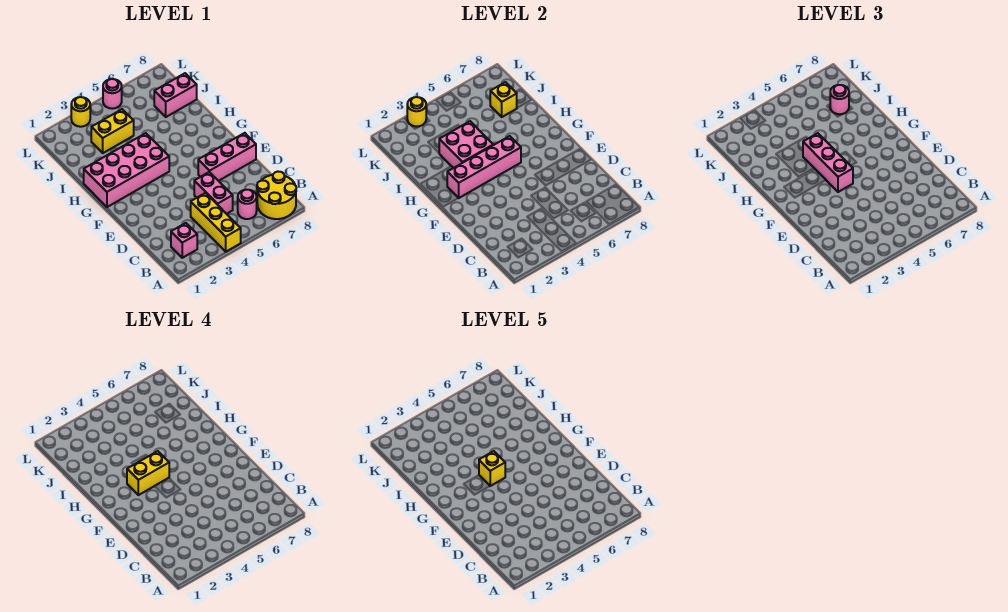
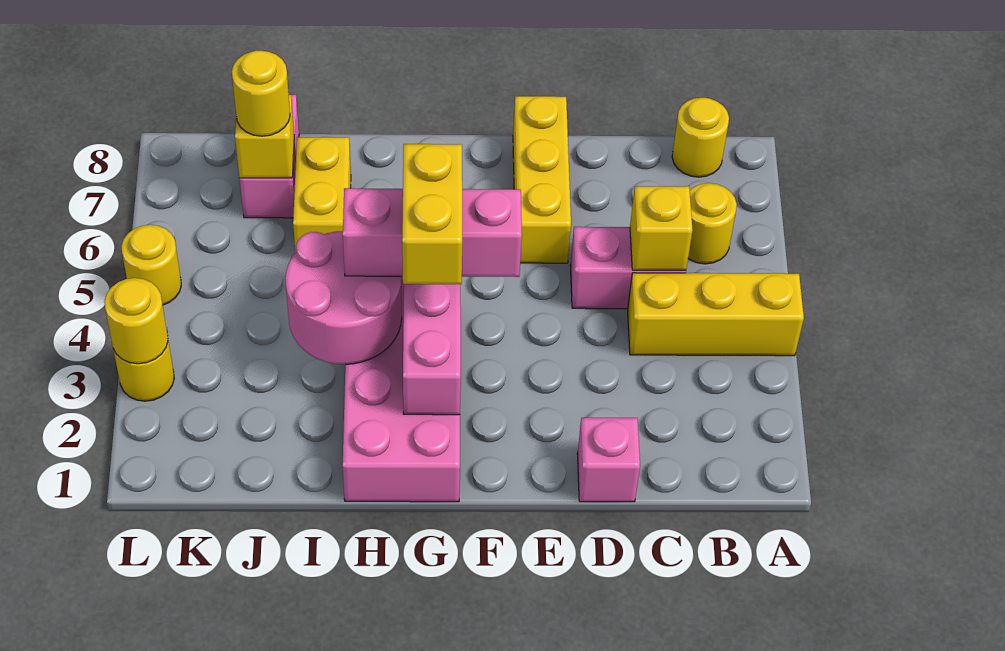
yellow 2x2 round brick [257,172,296,219] -> yellow 1x1 round brick [672,98,729,177]
pink 1x1 brick [171,223,197,258] -> pink 1x1 brick moved to [577,418,640,502]
pink 1x1 round brick [238,190,257,219] -> yellow 1x1 round brick [688,183,737,264]
pink 1x3 brick [198,133,256,181] -> yellow 1x3 brick [513,96,571,263]
yellow 1x1 brick [479,451,505,486] -> yellow 1x1 brick moved to [630,186,693,270]
pink 2x2 brick [439,121,493,168] -> pink 2x2 round brick [285,231,402,364]
yellow 1x2 brick [91,109,134,153] -> yellow 1x2 brick moved to [293,137,351,252]
pink 1x1 round brick [830,85,849,114] -> yellow 1x1 round brick [232,50,290,136]
pink 1x1 round brick [103,79,122,109] -> yellow 1x1 round brick [121,225,181,305]

